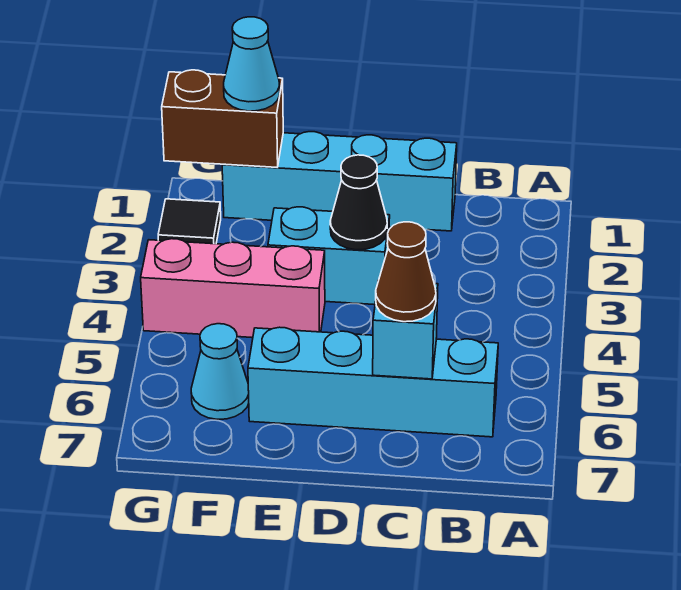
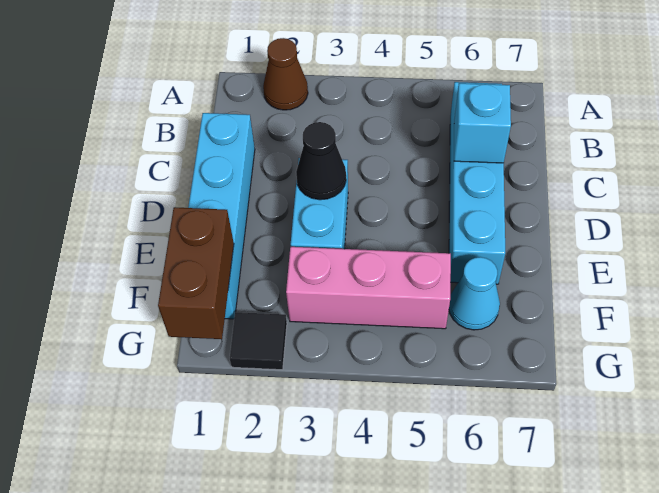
brown 1x1 cone [376,222,436,322] -> brown 1x1 cone moved to [263,38,308,110]
pink 1x3 brick [141,239,325,338] -> pink 1x3 brick turned to [286,247,451,329]
cyan 1x1 cone [224,17,280,111] -> none

